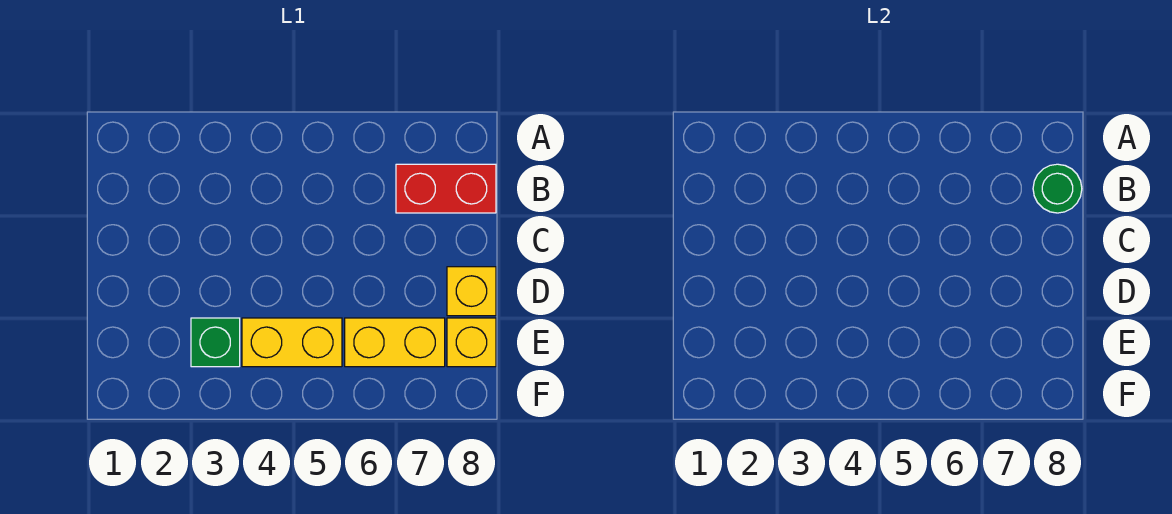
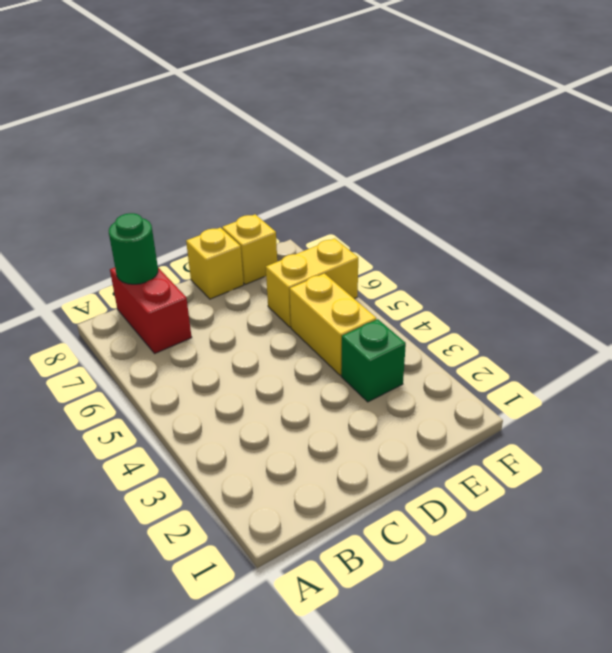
yellow 1x2 brick [345,318,445,367] -> yellow 1x2 brick turned to [266,238,358,327]

